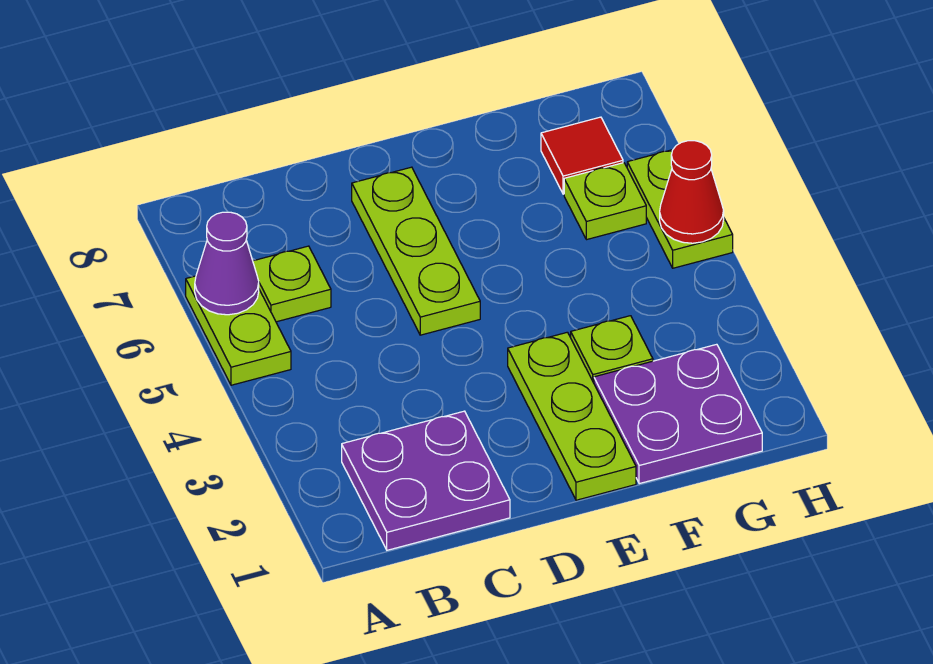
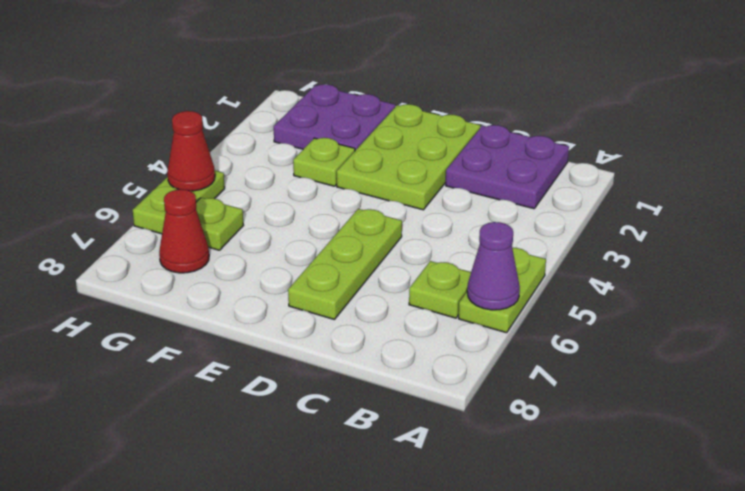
lime 1x3 plate [508,332,636,500] -> lime 2x3 plate [337,104,480,210]
red 1x1 tile [541,117,623,194] -> red 1x1 cone [159,189,209,273]

